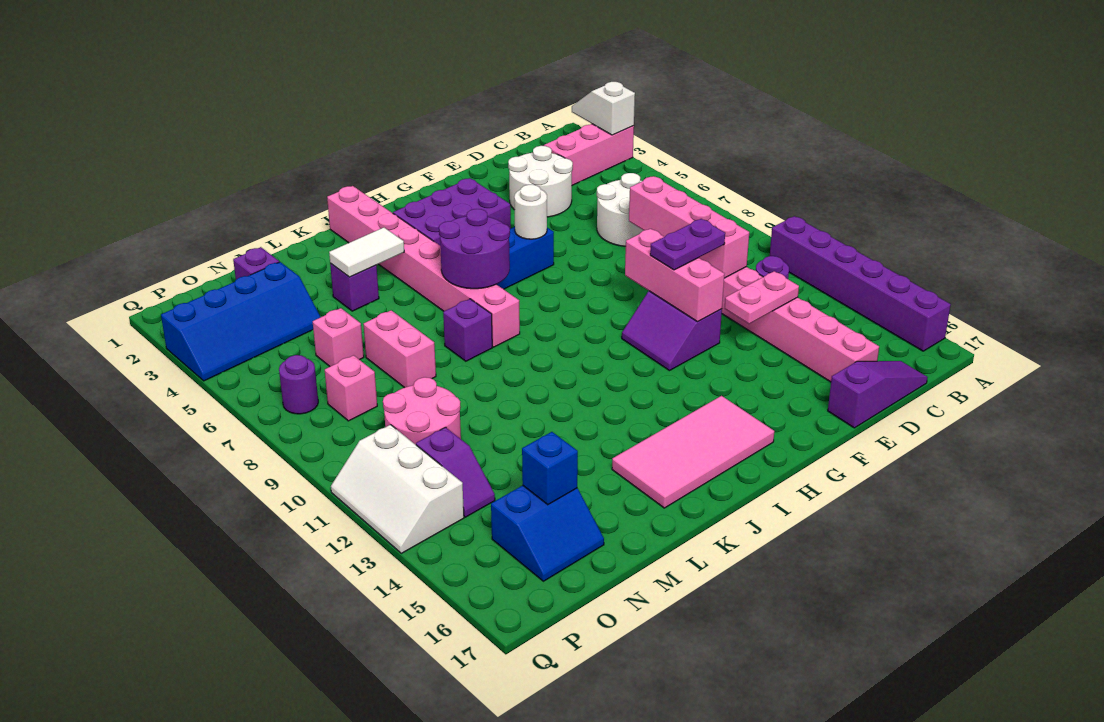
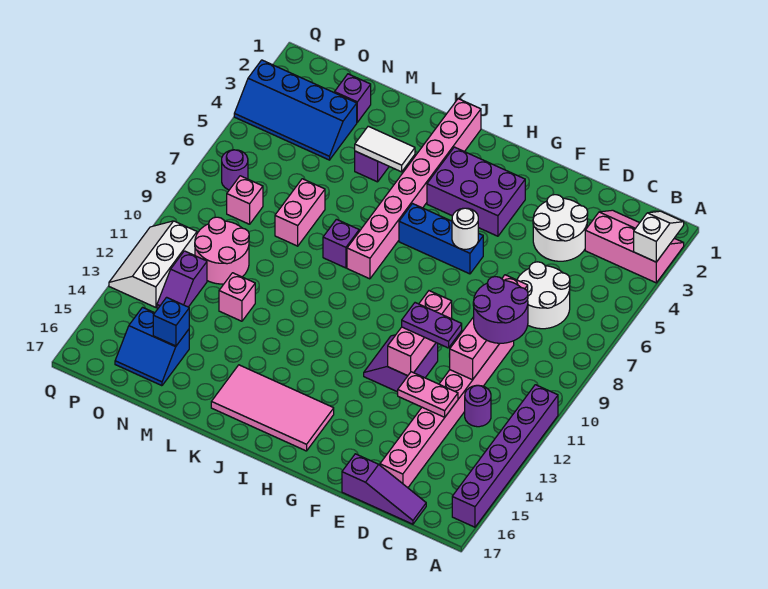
purple 2x2 round brick [439,209,510,289] -> purple 2x2 round brick moved to [473,277,528,343]
pink 1x1 brick [313,308,364,366] -> pink 1x1 brick moved to [219,273,255,321]

